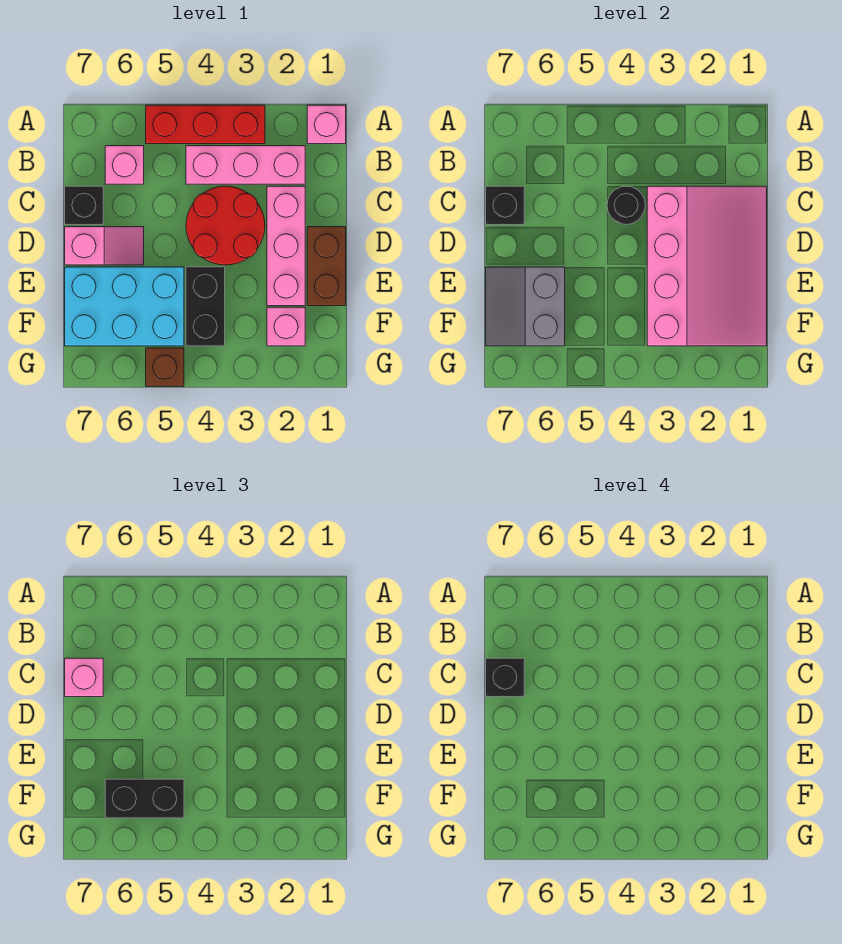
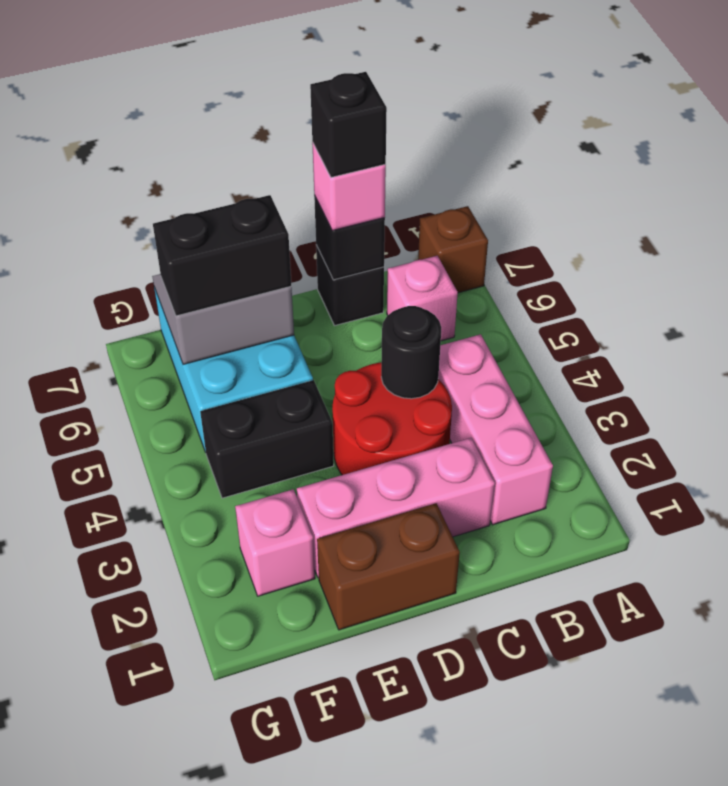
pink 1x1 brick [307,105,346,144] -> none
red 1x3 brick [146,105,265,144] -> none
pink 3x4 slope [647,186,767,346] -> none
pink 1x2 slope [65,227,144,265] -> none
black 1x2 brick [105,779,184,818] -> black 1x2 brick turned to [153,195,291,316]
brown 1x1 brick [146,348,184,386] -> brown 1x1 brick moved to [418,206,488,293]

